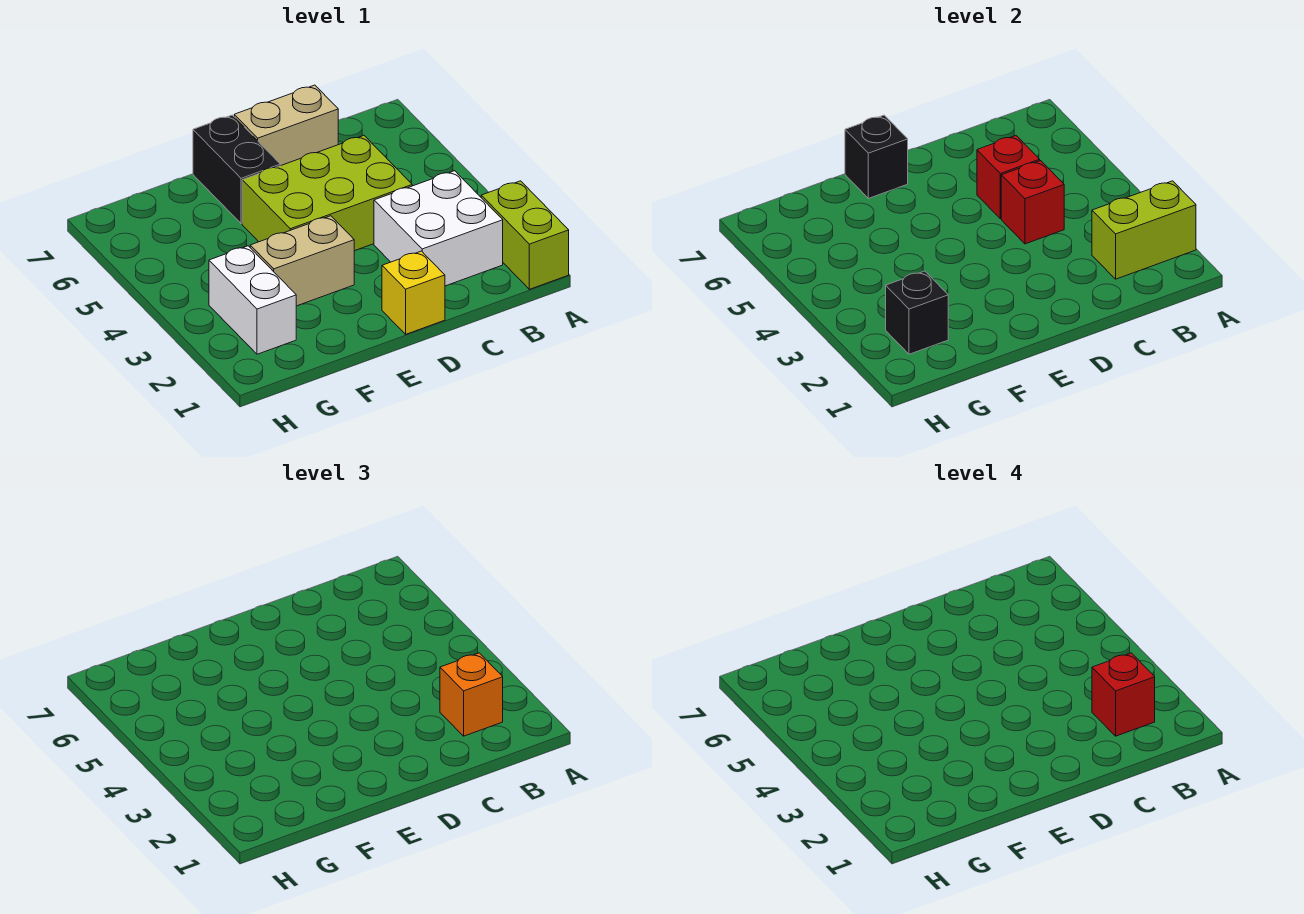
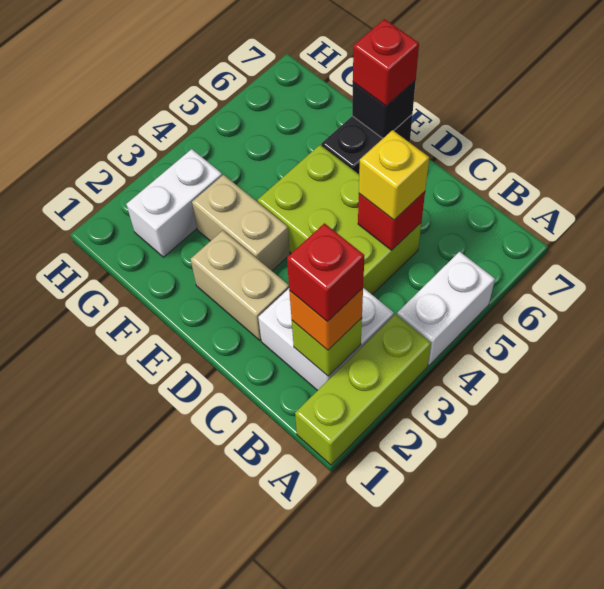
lime 1x2 brick [481,181,569,289] -> lime 1x3 brick [295,314,431,465]
lime 1x2 brick [1092,181,1196,279] -> lime 1x1 brick [292,318,362,376]
none -> white 1x2 brick [397,252,495,366]
red 1x1 brick [1001,161,1064,244] -> red 1x1 brick moved to [353,19,419,106]
tan 1x2 brick [234,85,338,166] -> tan 1x2 brick moved to [191,230,289,340]
yellow 1x1 brick [382,251,445,334] -> yellow 1x1 brick moved to [359,130,429,220]
black 1x1 brick [886,271,948,354] -> none

